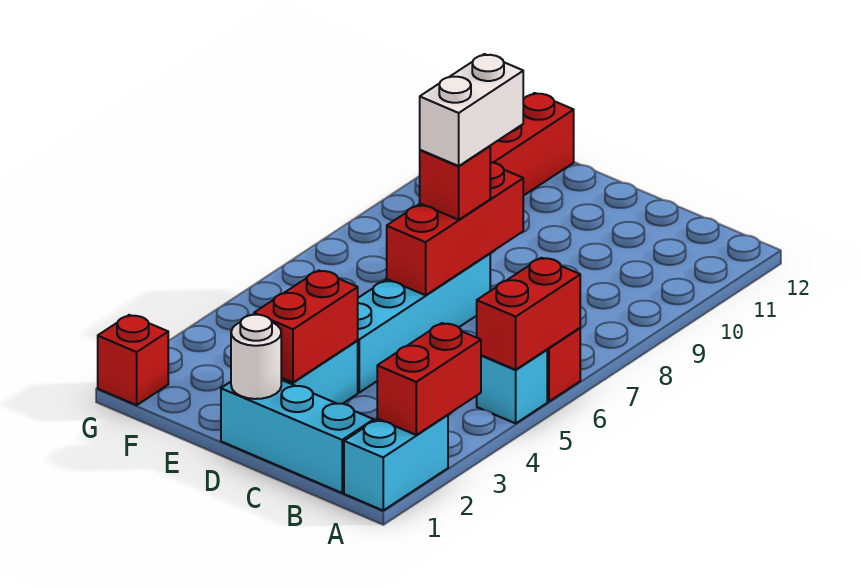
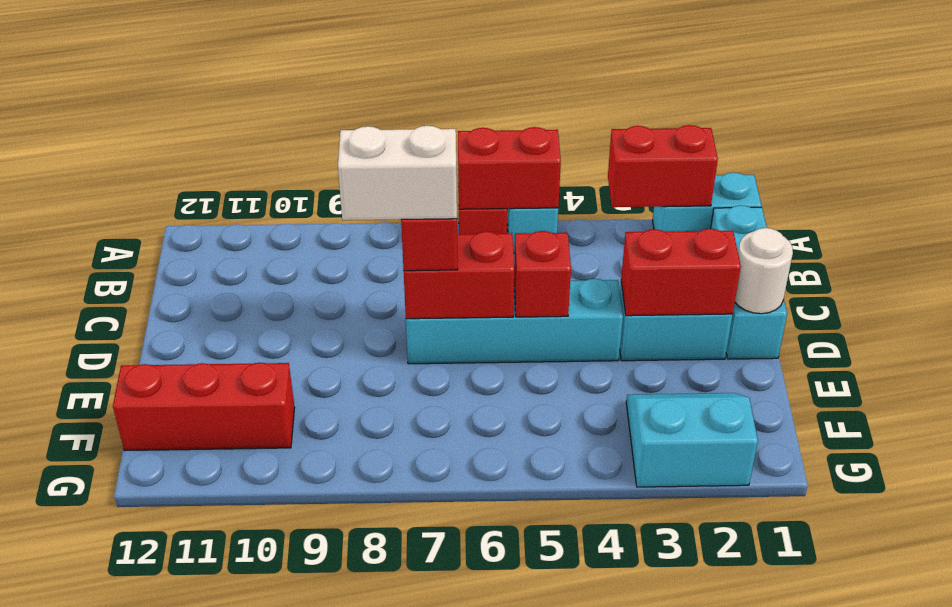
red 1x3 brick [387,162,523,295] -> red 1x2 brick [404,232,514,319]
none -> cyan 2x2 slope [626,393,758,487]
red 1x1 brick [98,315,168,405] -> red 1x1 brick moved to [514,231,571,317]

